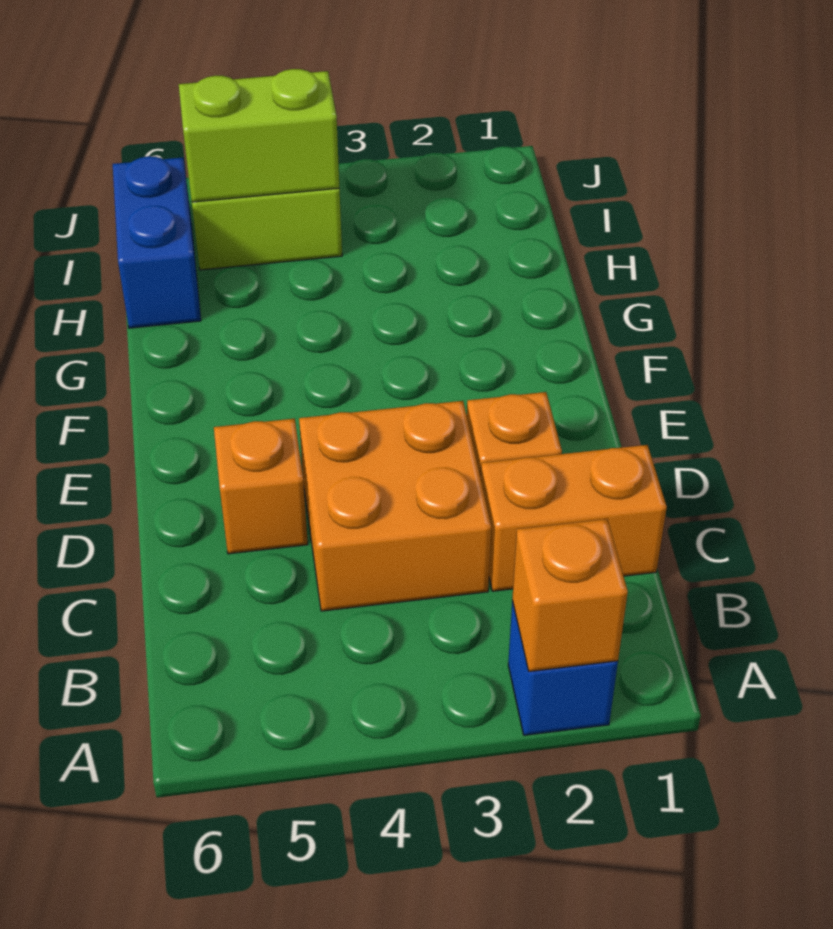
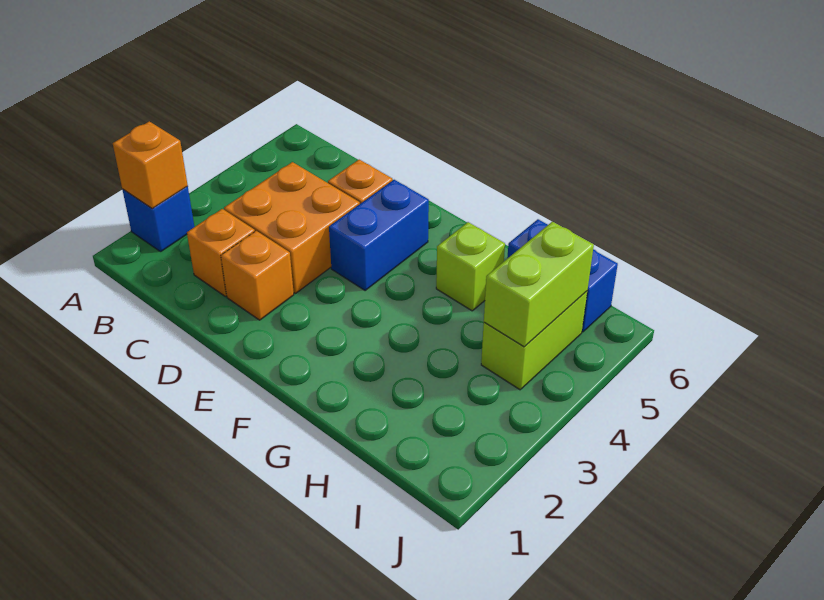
orange 1x2 brick [481,445,667,591] -> orange 1x1 brick [187,209,255,297]
none -> blue 1x2 brick [329,180,429,291]
none -> lime 1x1 brick [436,222,505,311]

